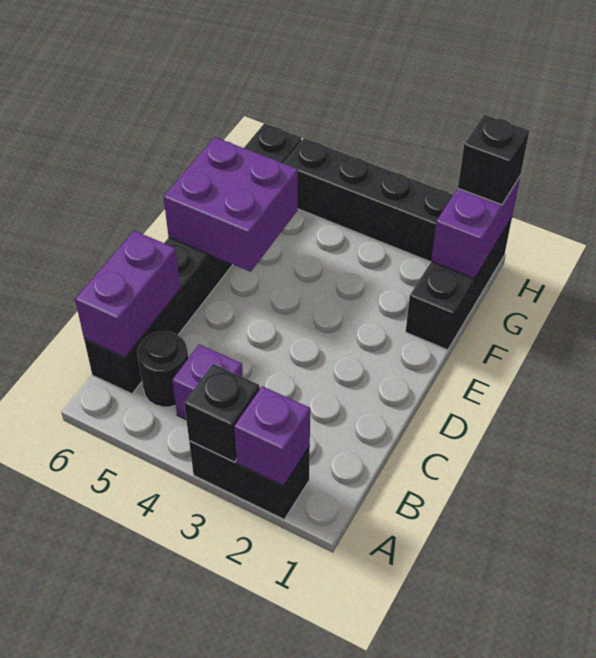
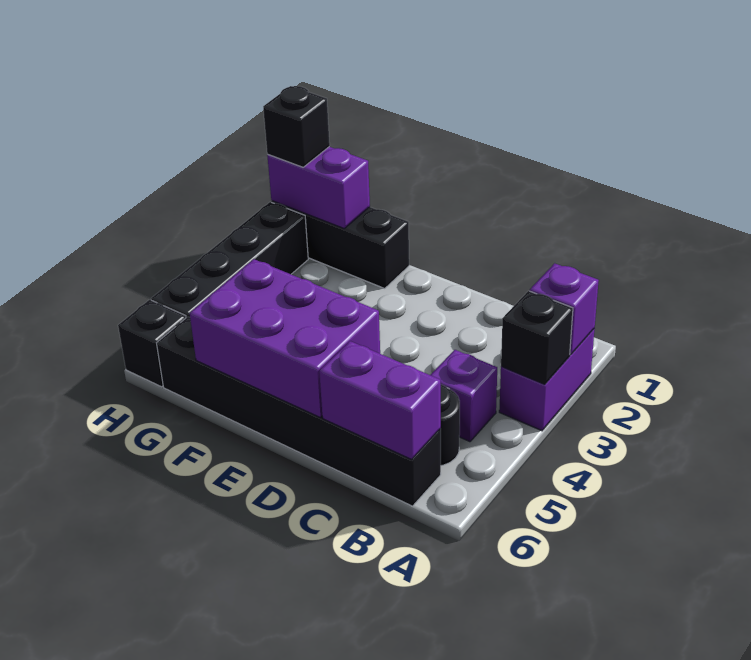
black 1x2 brick [189,441,310,519] -> purple 1x2 brick [499,328,595,431]
purple 2x2 brick [164,137,298,272] -> purple 2x3 brick [190,259,380,417]

